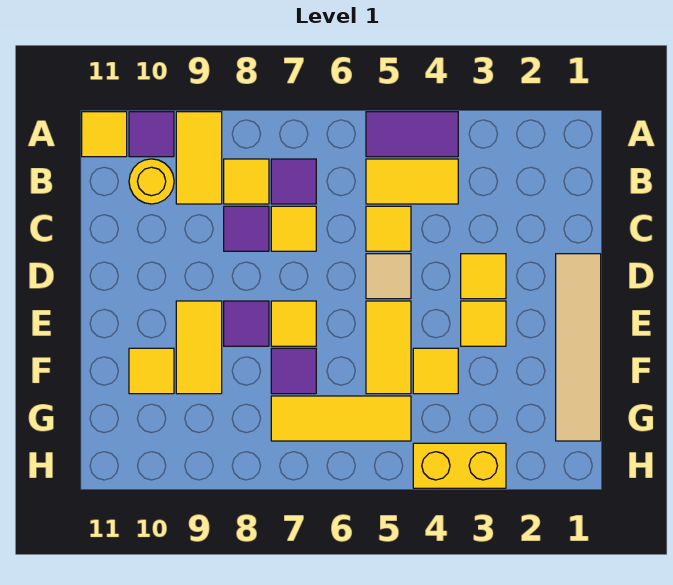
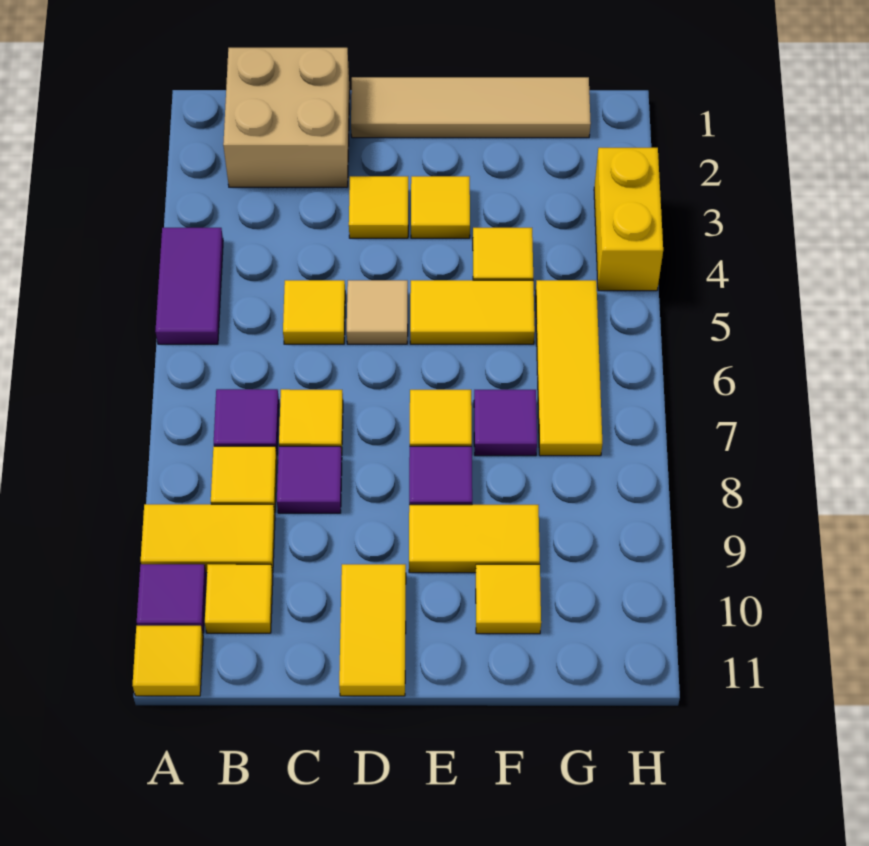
none -> tan 2x2 brick [223,48,350,187]
yellow 1x2 tile [366,159,458,204] -> yellow 1x2 tile moved to [339,564,406,696]
yellow 1x1 round brick [129,159,174,204] -> yellow 1x1 tile [205,564,273,633]

